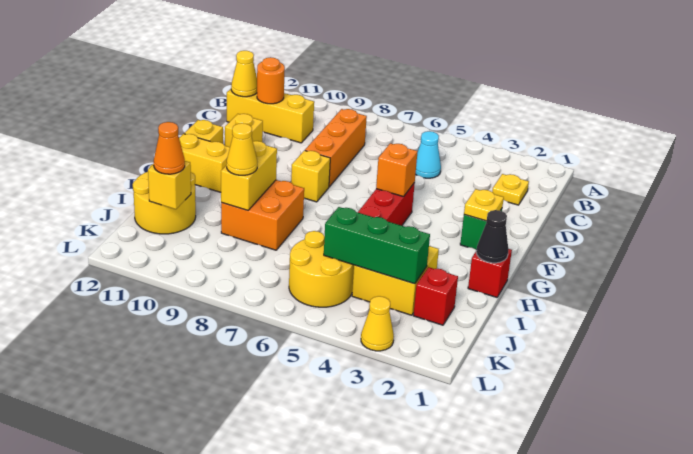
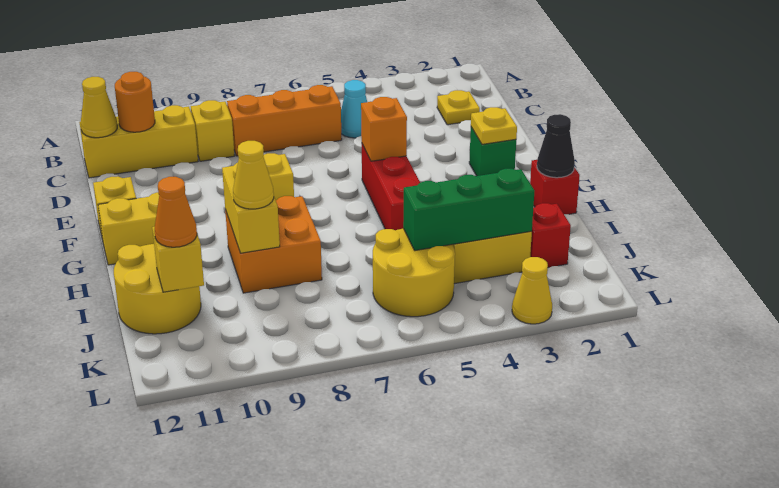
orange 1x3 brick [305,109,367,187] -> orange 1x3 brick turned to [227,85,342,156]
yellow 1x1 brick [225,114,263,147] -> yellow 1x1 brick moved to [191,100,235,161]

